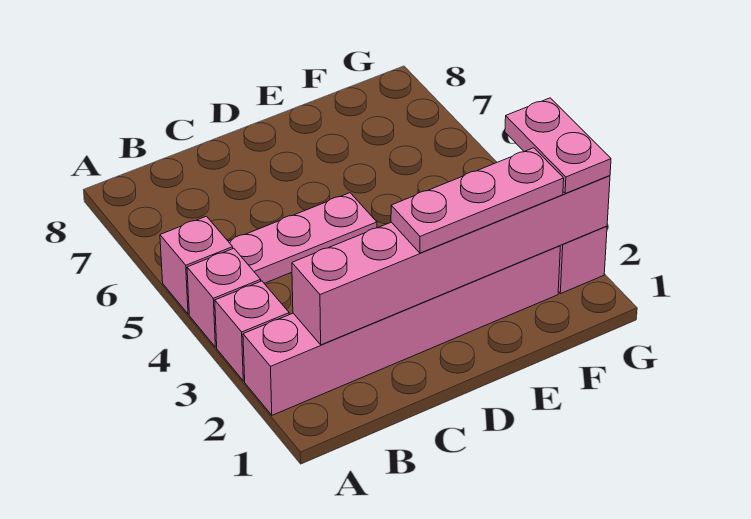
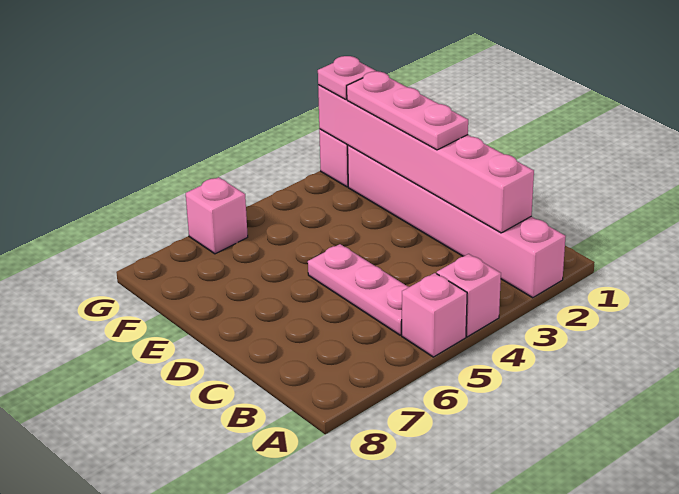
pink 1x1 brick [215,281,289,381] -> pink 1x1 brick moved to [186,177,248,254]
pink 1x2 plate [505,98,611,193] -> pink 1x1 plate [318,56,375,99]

